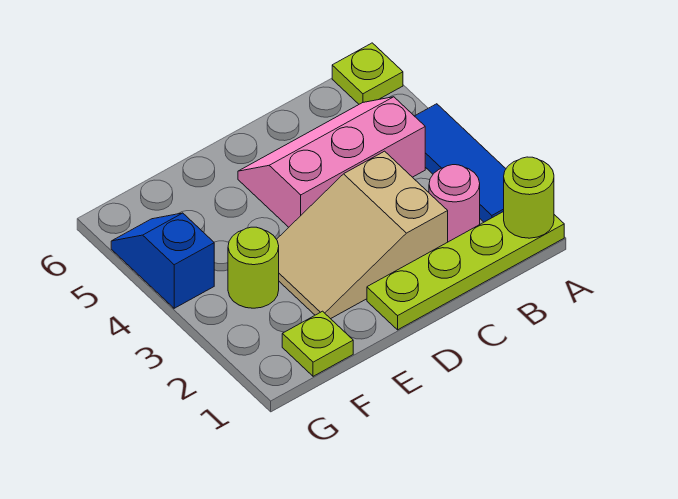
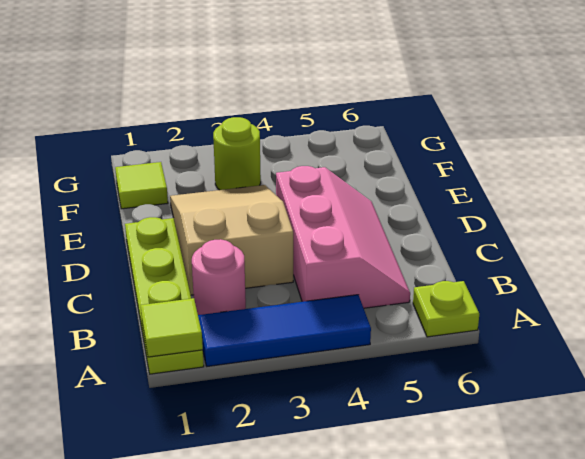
lime 1x1 round brick [504,157,554,238] -> lime 1x1 tile [140,298,203,357]
lime 1x1 plate [282,311,353,376] -> lime 1x1 tile [115,162,168,209]
blue 1x2 slope [111,213,214,308] -> none

